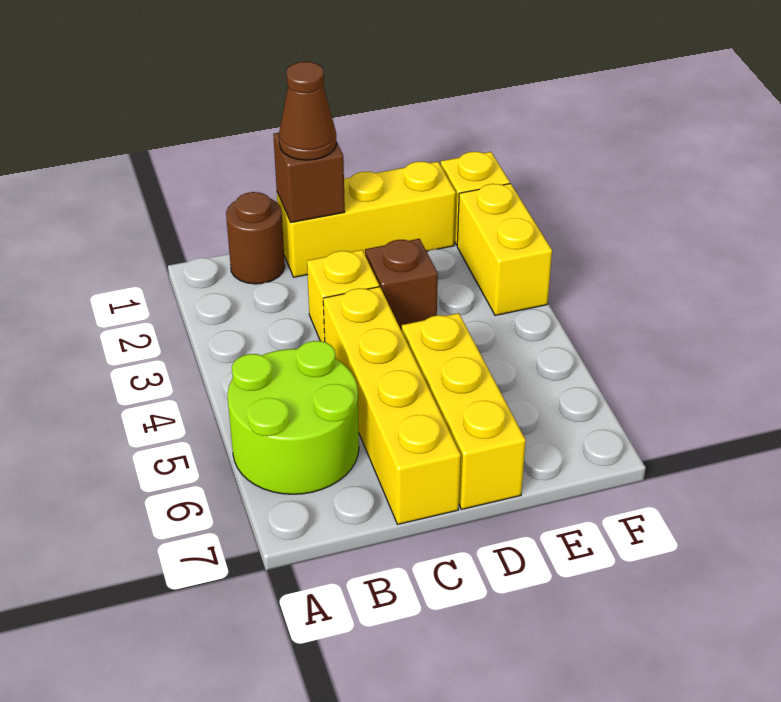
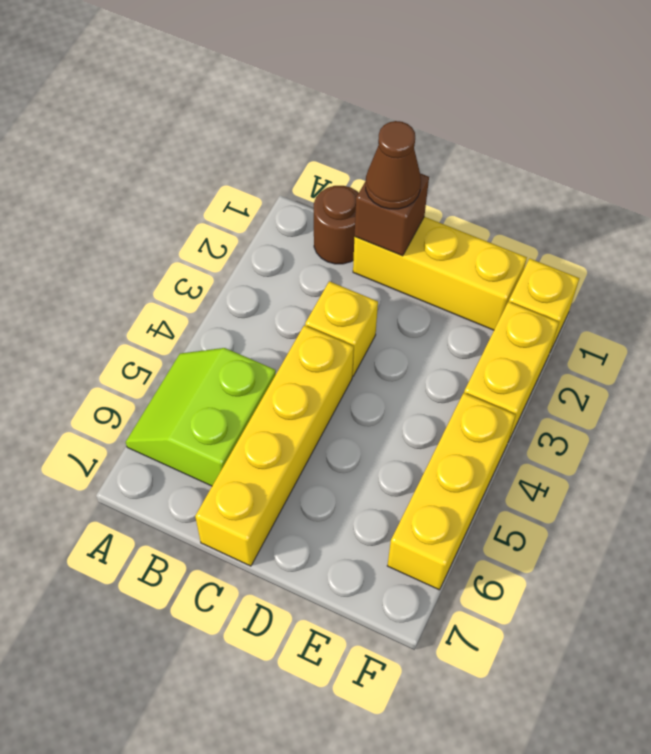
lime 2x2 round brick [228,341,359,494] -> lime 2x2 slope [126,348,276,486]
brown 1x1 brick [365,239,438,331] -> none
yellow 1x3 brick [402,313,526,509] -> yellow 1x3 brick moved to [387,393,516,590]

